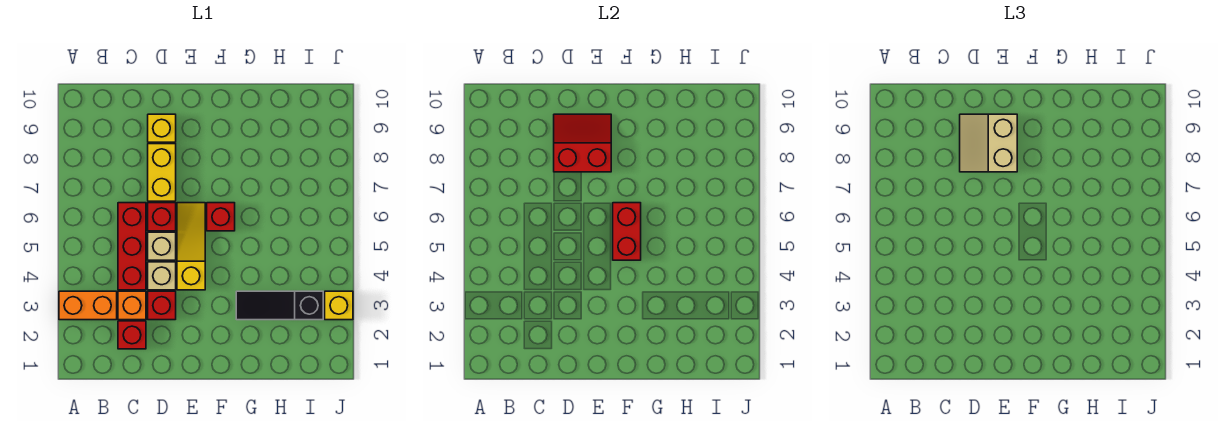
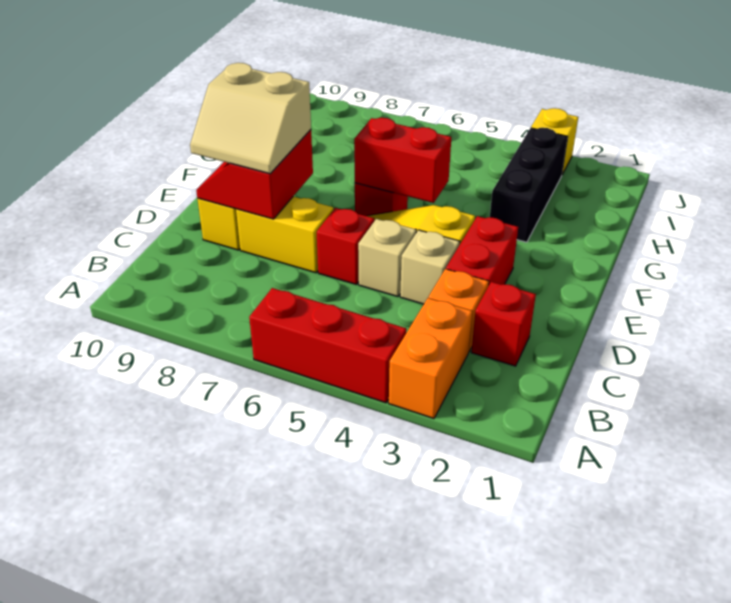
red 1x3 brick [118,203,146,290] -> red 1x3 brick moved to [249,288,407,403]
red 1x1 brick [148,291,176,320] -> red 1x2 brick [446,216,518,286]
black 1x3 slope [236,291,323,320] -> black 1x3 brick [490,128,568,242]

